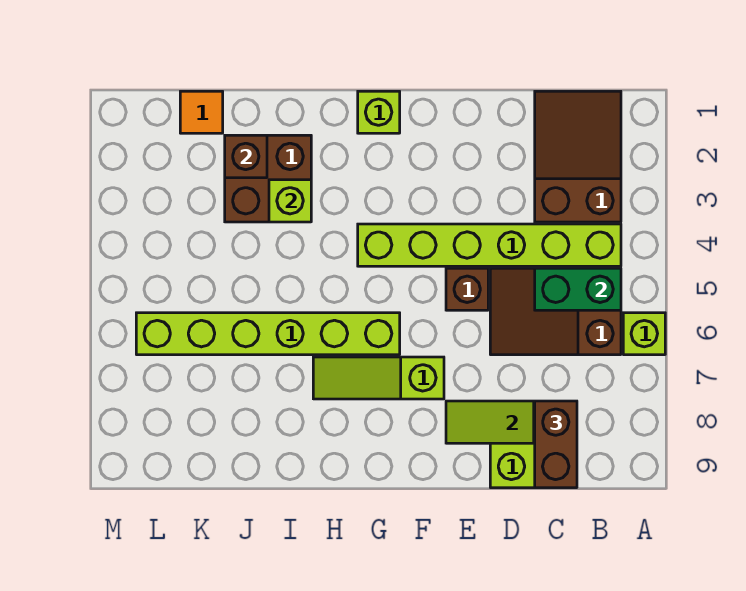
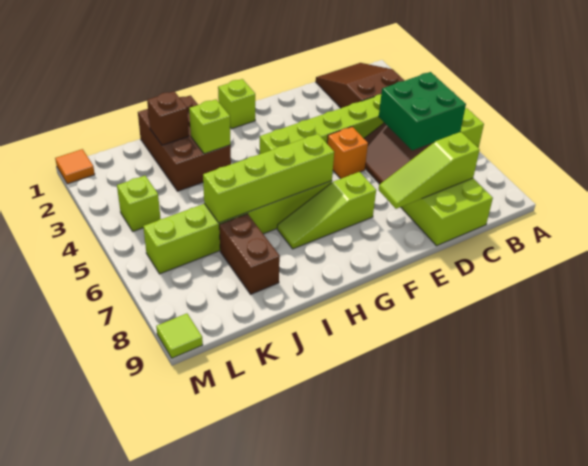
green 1x2 brick [535,268,621,310] -> green 2x2 brick [379,72,466,150]
brown 1x2 brick [535,401,577,488] -> brown 1x2 brick moved to [219,214,280,294]
brown 1x1 brick [446,268,488,310] -> orange 1x1 brick [327,127,368,179]
none -> lime 1x4 brick [203,134,334,223]
brown 2x2 brick [225,135,311,222] -> brown 2x3 brick [138,95,231,191]
orange 1x1 tile [180,91,223,133] -> orange 1x1 tile moved to [55,149,95,184]
none -> lime 1x1 brick [117,176,160,231]
none -> lime 1x1 tile [156,313,203,358]

